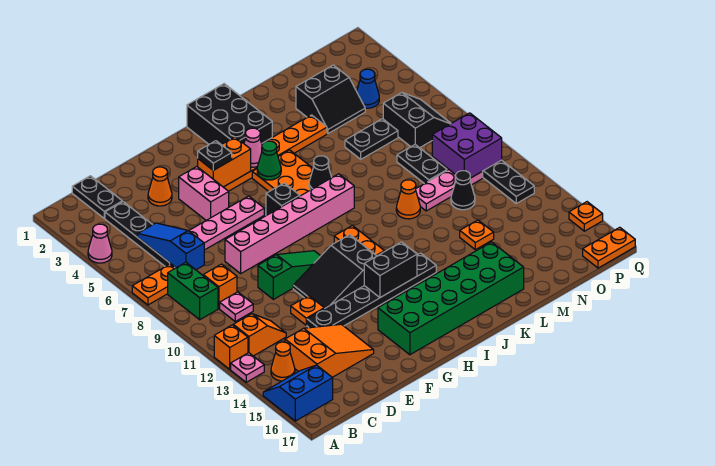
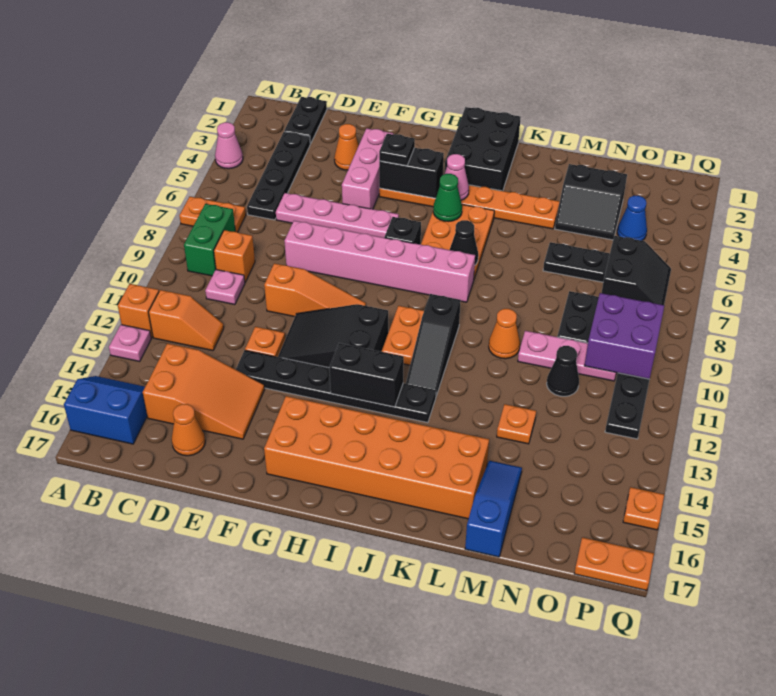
orange 1x1 cone [271,342,295,381] -> orange 1x1 cone moved to [172,404,205,456]
blue 1x3 slope [138,223,204,270] -> blue 1x3 slope moved to [465,461,522,557]
green 1x3 slope [258,251,320,299] -> orange 1x3 slope [264,263,366,317]
pink 1x2 brick [179,167,229,220] -> pink 1x3 brick [342,128,393,209]
orange 1x2 brick [198,137,251,187] -> black 1x2 brick [379,148,444,198]
green 2x6 brick [378,242,524,355] -> orange 2x6 brick [264,396,489,519]
none -> black 1x3 slope [406,294,461,396]

